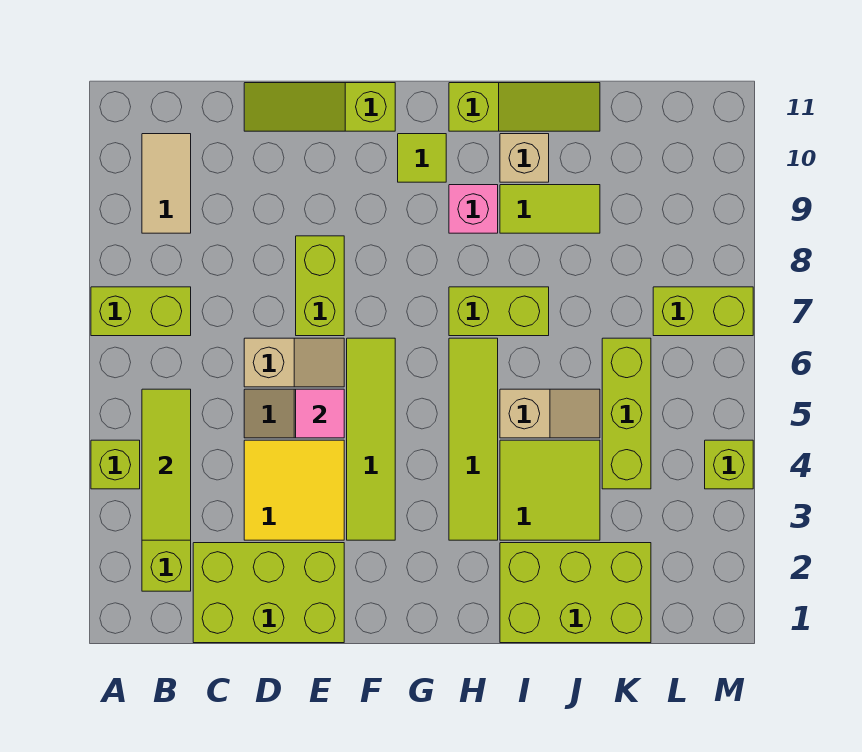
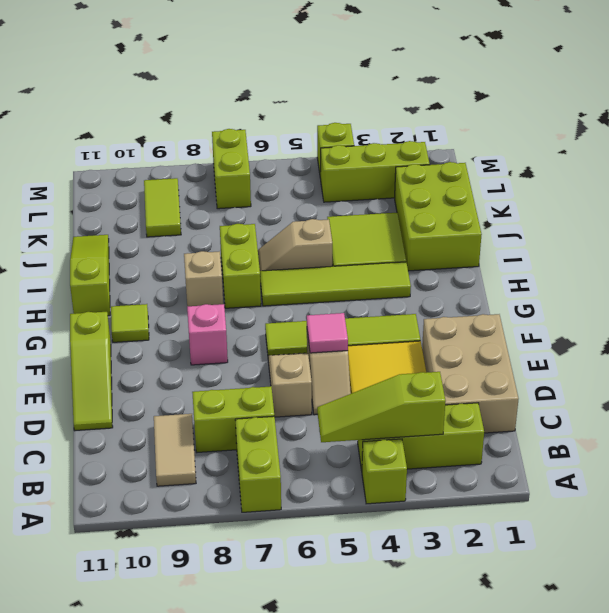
lime 1x3 tile [142,389,191,540] -> lime 1x3 slope [317,372,446,442]
tan 1x2 tile [142,134,191,233] -> tan 1x2 tile turned to [154,414,196,486]
lime 2x3 brick [193,543,344,643] -> tan 2x3 brick [422,314,518,433]
lime 1x2 brick [296,236,344,336] -> lime 1x2 brick moved to [192,386,274,452]
pink 1x1 brick [449,185,498,233] -> pink 1x1 brick moved to [187,304,228,365]
tan 1x2 slope [500,389,600,438] -> tan 1x2 slope turned to [258,219,332,271]
lime 1x2 tile [500,185,600,233] -> lime 1x2 tile moved to [144,178,181,237]
tan 1x1 brick [500,134,549,182] -> tan 1x1 brick moved to [184,251,223,306]
lime 1x3 brick [602,338,651,489] -> lime 1x3 brick moved to [321,141,430,202]

